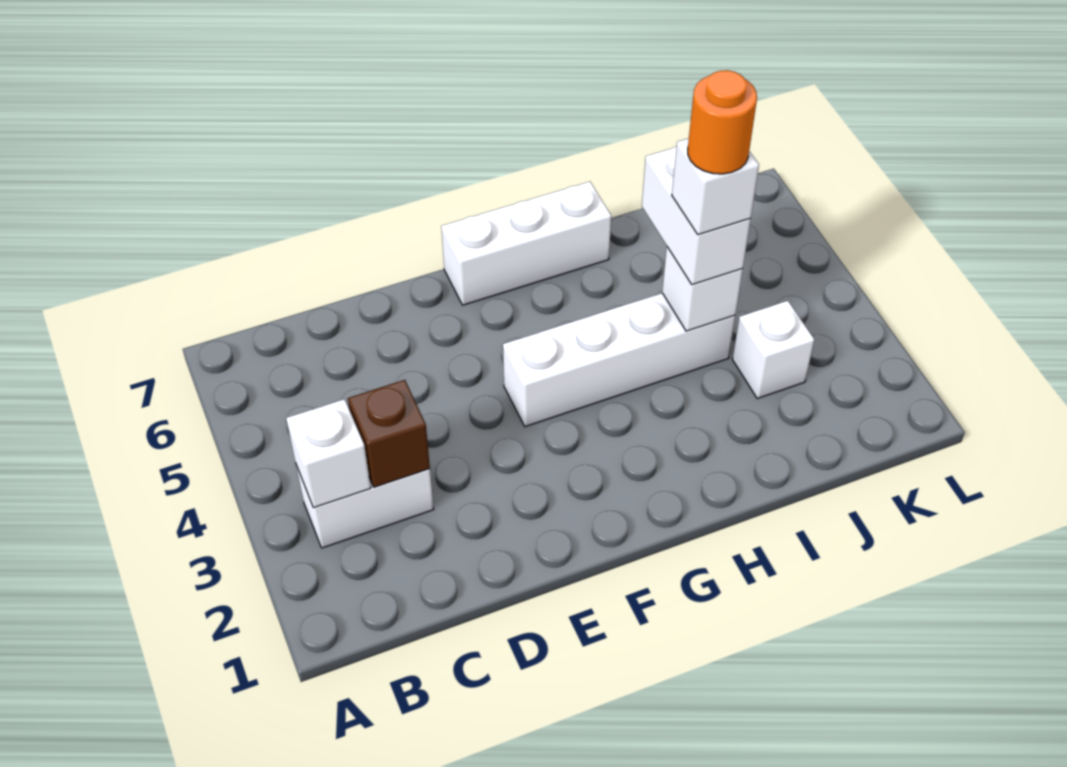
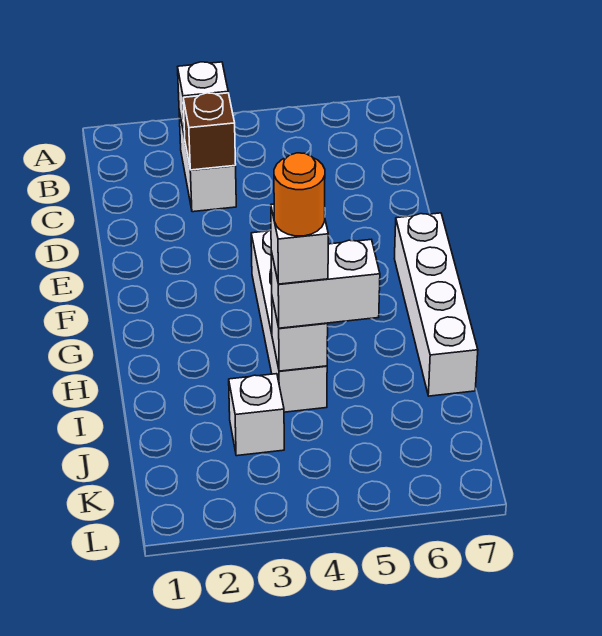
white 1x3 brick [441,182,611,305] -> white 1x4 brick [394,213,478,396]

